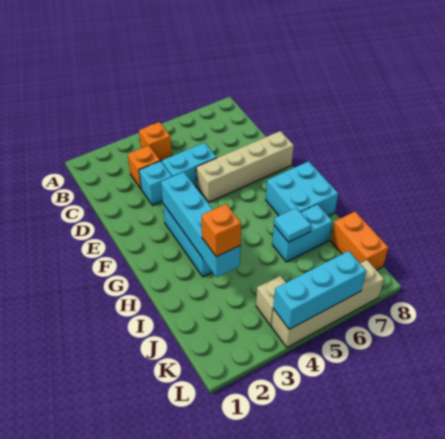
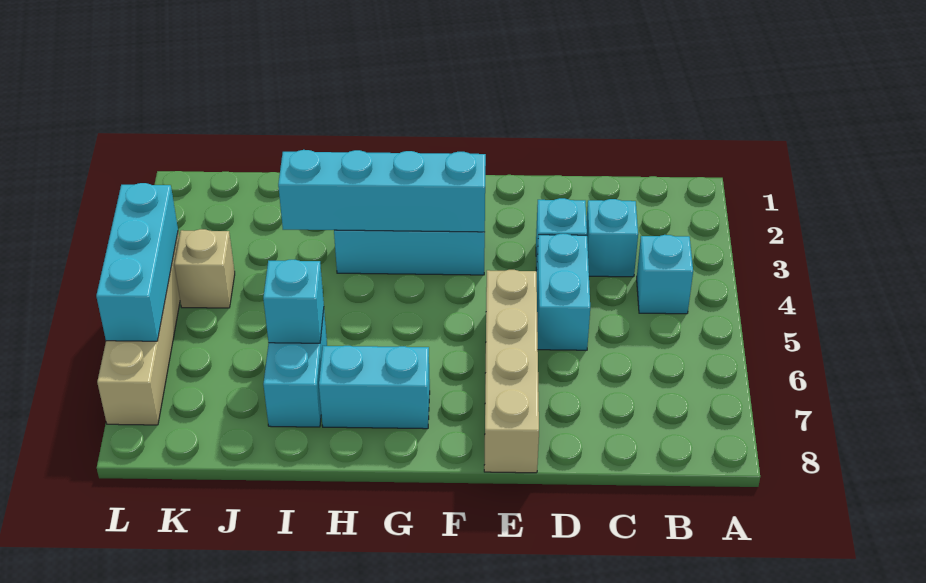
orange 1x1 brick [139,122,172,161] -> cyan 1x1 brick [637,235,693,314]
orange 1x1 brick [128,146,160,189] -> cyan 1x1 brick [586,199,638,277]
cyan 2x2 brick [266,161,338,216] -> cyan 1x2 brick [319,346,430,429]
orange 1x1 brick [201,204,241,257] -> none
cyan 1x1 tile [274,208,311,242] -> cyan 1x1 brick [263,260,324,343]
orange 1x2 brick [331,212,388,270] -> none

